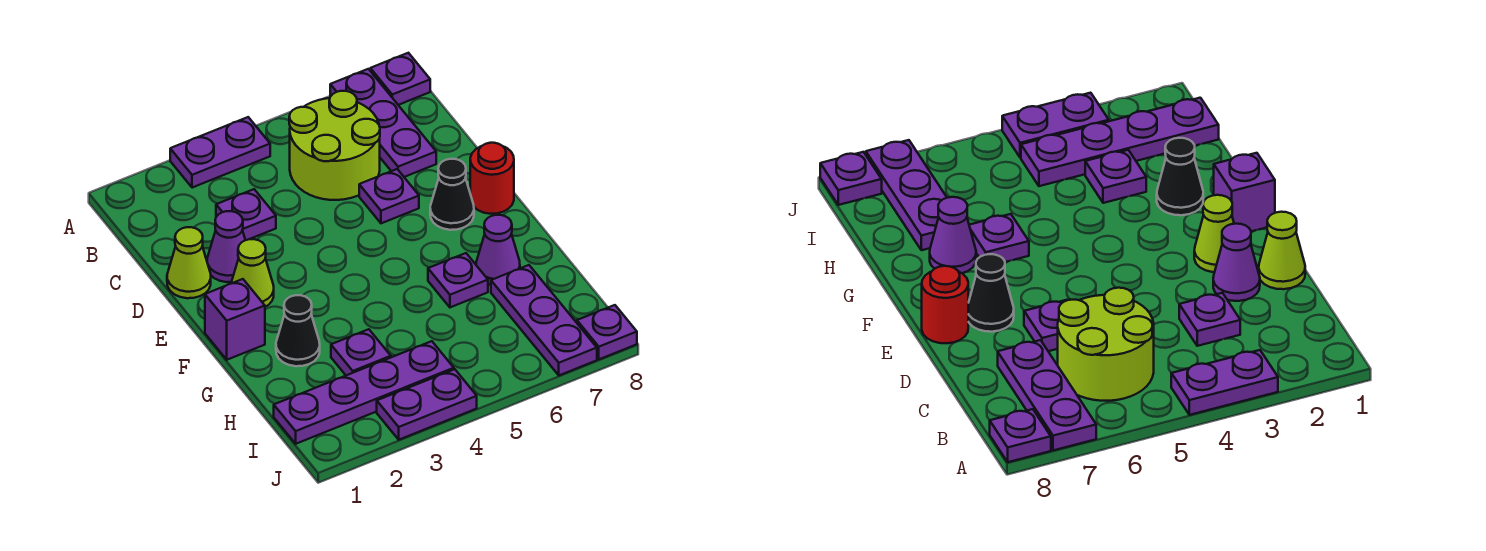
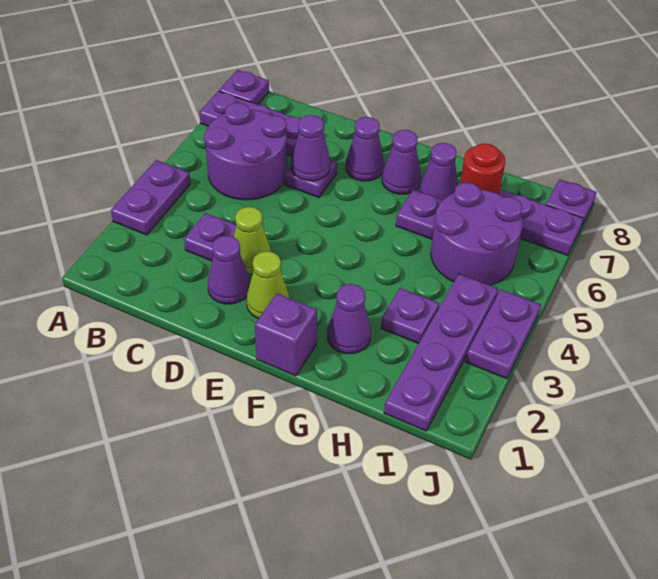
lime 2x2 round brick [289,91,380,200] -> purple 2x2 round brick [204,103,287,200]
lime 1x1 cone [167,227,211,298] -> lime 1x1 cone moved to [234,207,271,274]
none -> purple 1x1 cone [291,115,330,181]
black 1x1 cone [430,159,474,230] -> purple 1x1 cone [346,117,384,181]
red 1x1 round brick [470,143,514,214] -> red 1x1 round brick moved to [460,143,505,194]
none -> purple 1x1 cone [382,130,421,194]
black 1x1 cone [276,295,320,366] -> purple 1x1 cone [327,284,371,354]
none -> purple 2x2 round brick [431,182,523,285]

